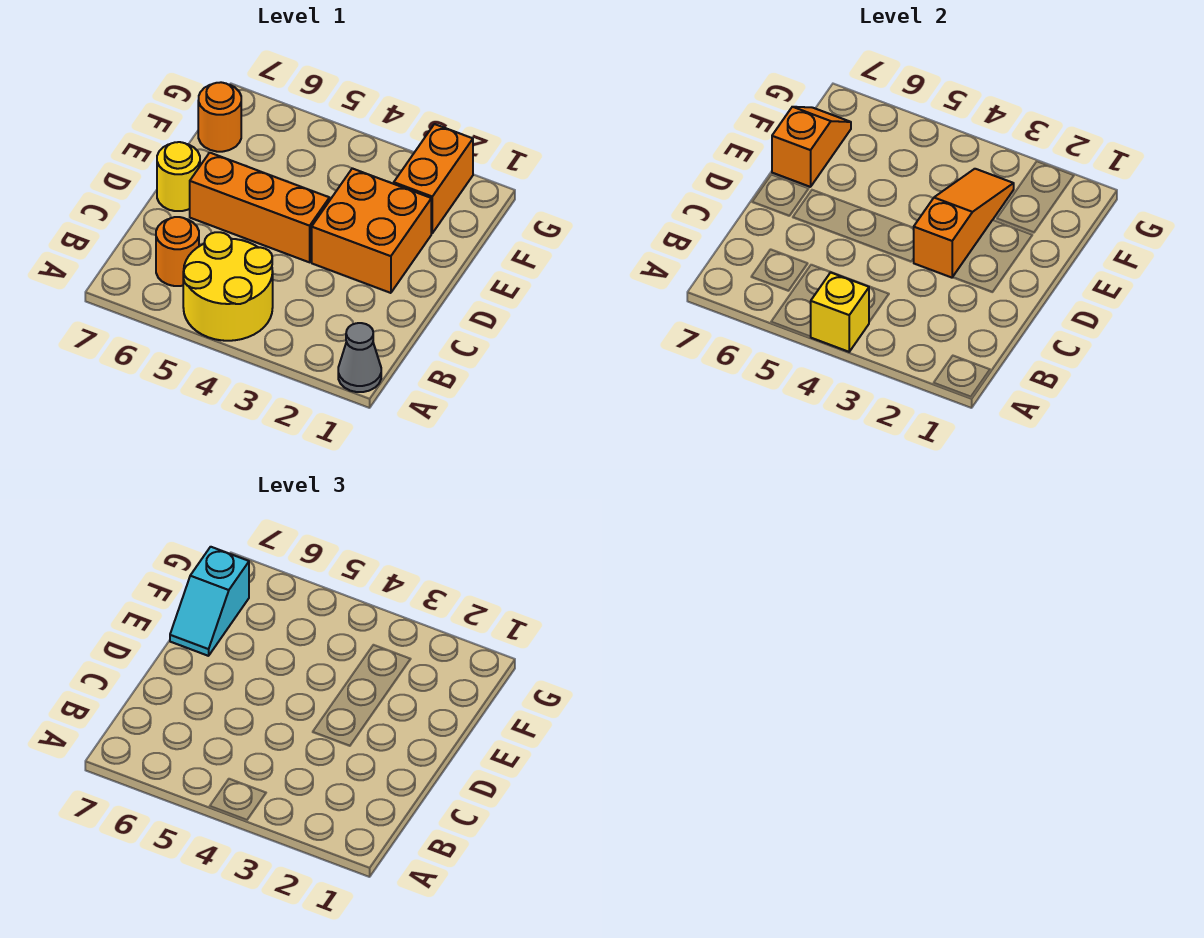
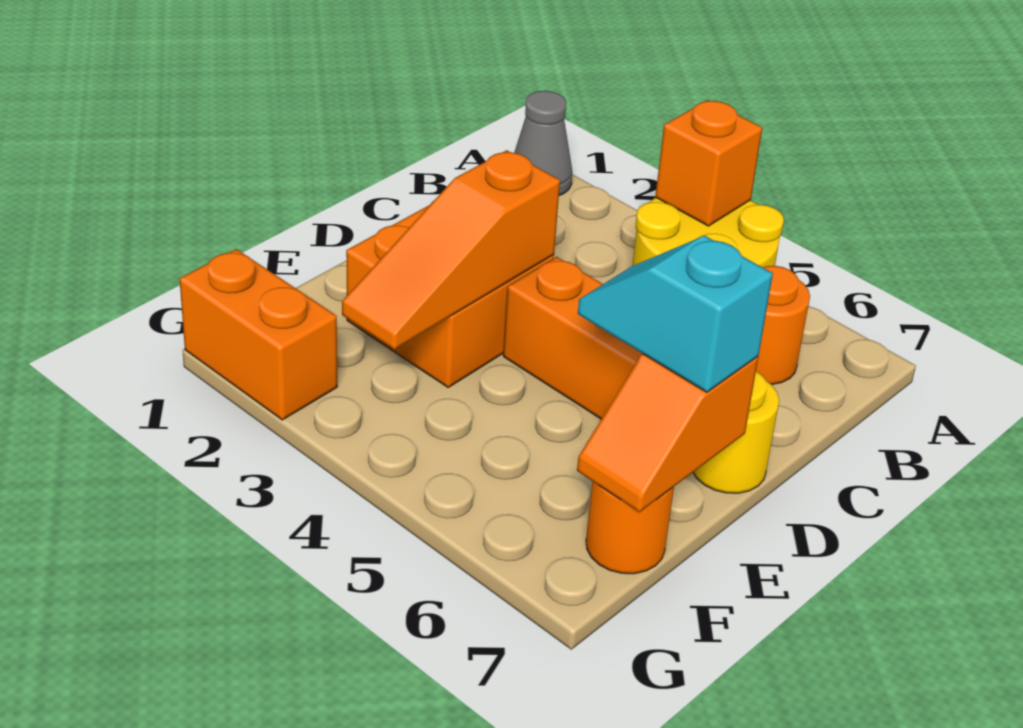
yellow 1x1 brick [811,272,869,352] -> orange 1x1 brick [655,100,762,226]
cyan 1x2 slope [170,547,249,656] -> cyan 1x2 slope turned to [578,236,773,392]
orange 1x2 brick [394,124,473,233] -> orange 1x2 brick turned to [180,249,337,420]

